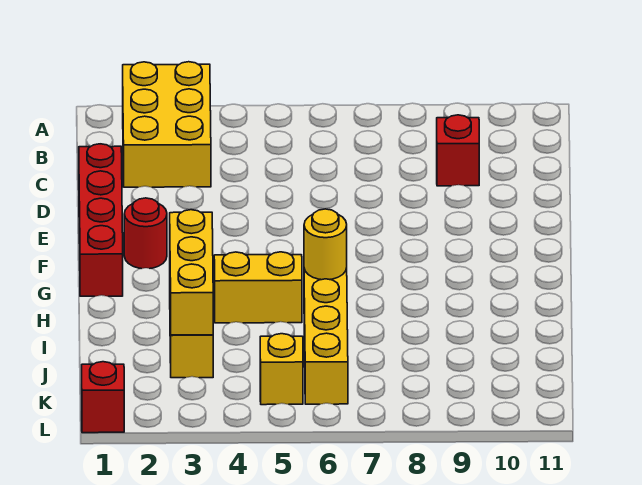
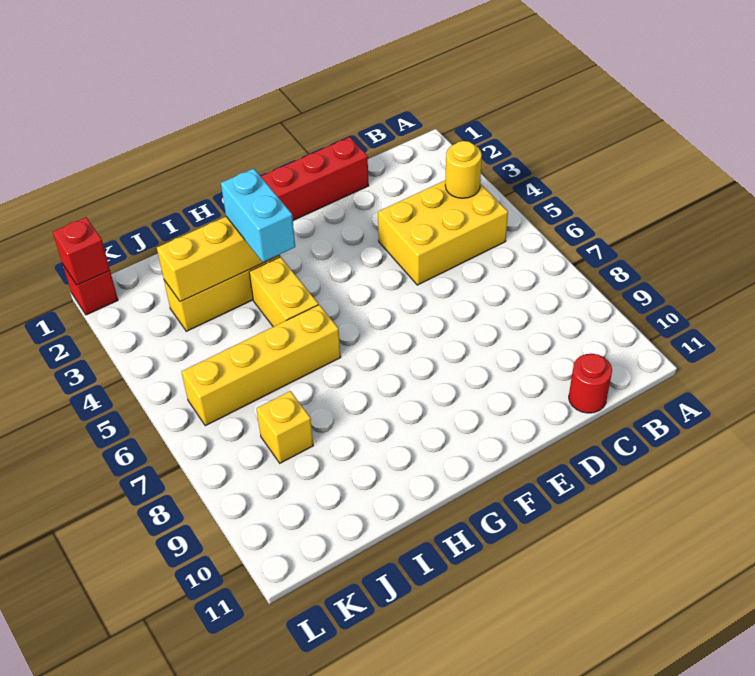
yellow 2x3 brick [123,62,211,187] -> yellow 2x3 brick moved to [378,180,508,285]
red 1x1 brick [437,115,479,186] -> red 1x1 brick moved to [53,217,110,285]
red 1x1 round brick [124,198,167,269] -> red 1x1 round brick moved to [569,354,612,413]
none -> cyan 1x2 brick [221,168,295,262]
yellow 1x1 round brick [304,209,347,280] -> yellow 1x1 round brick moved to [445,141,482,198]
yellow 1x1 brick [260,334,303,405] -> yellow 1x1 brick moved to [256,391,313,463]

